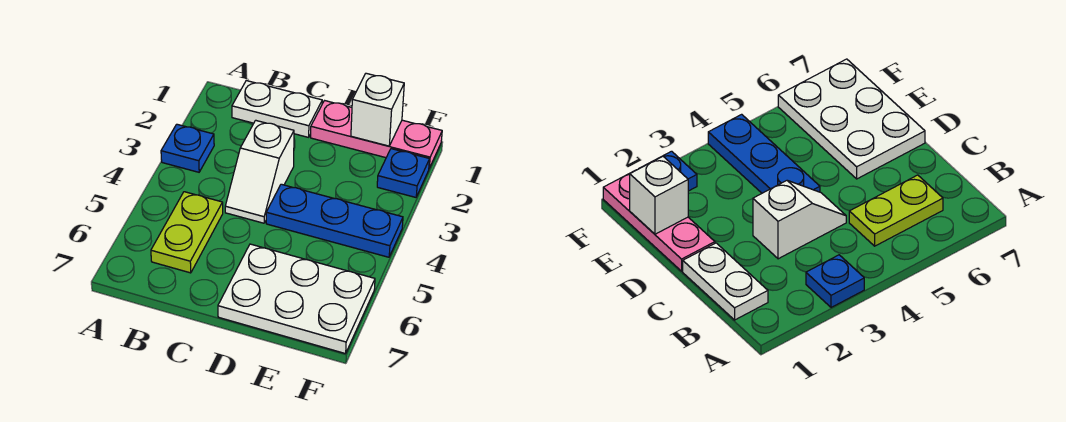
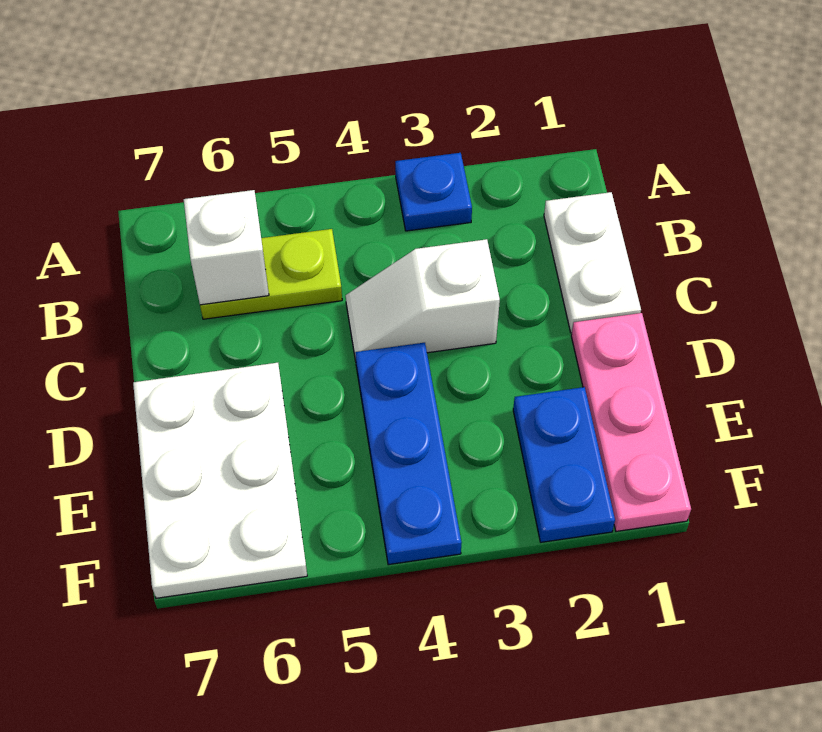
white 1x1 brick [351,73,404,146] -> white 1x1 brick moved to [184,190,269,305]
blue 1x1 plate [377,149,429,197] -> blue 1x2 plate [513,387,615,542]

